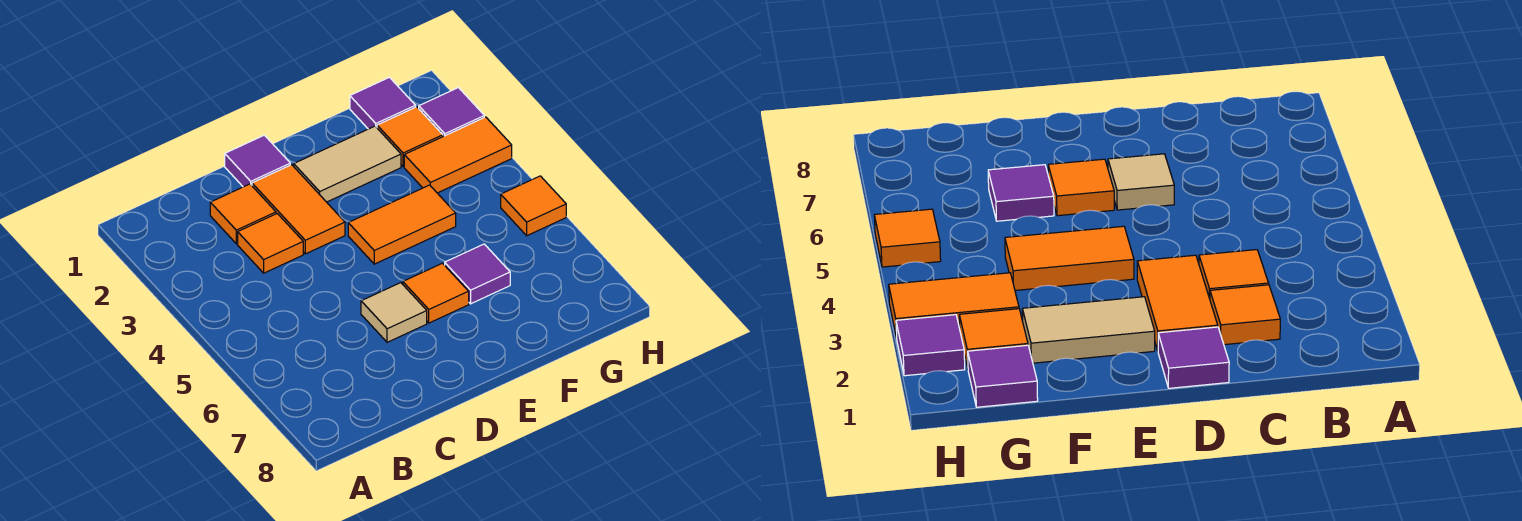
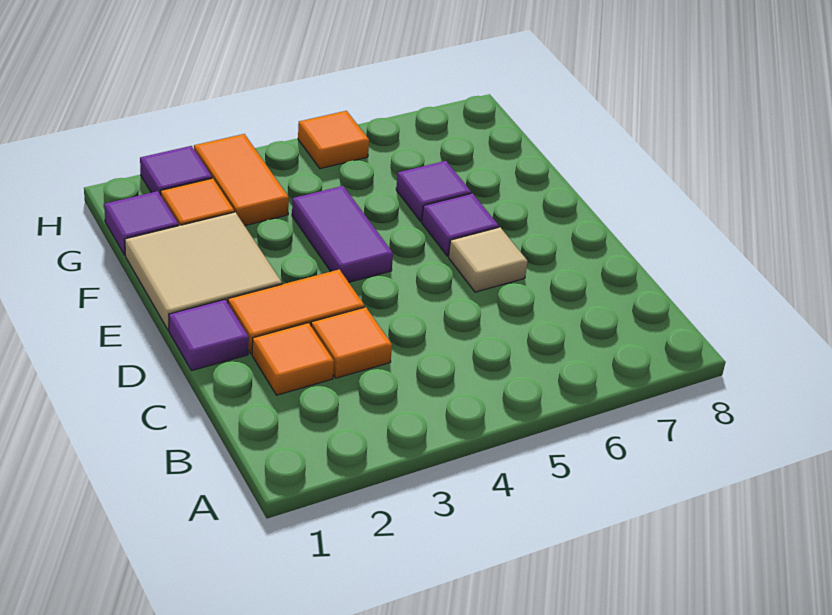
tan 1x2 tile [294,126,401,202] -> tan 2x2 tile [125,212,282,330]
orange 1x2 tile [348,185,456,264] -> purple 1x2 tile [292,186,393,282]
orange 1x1 tile [403,263,469,323] -> purple 1x1 tile [422,193,499,256]

